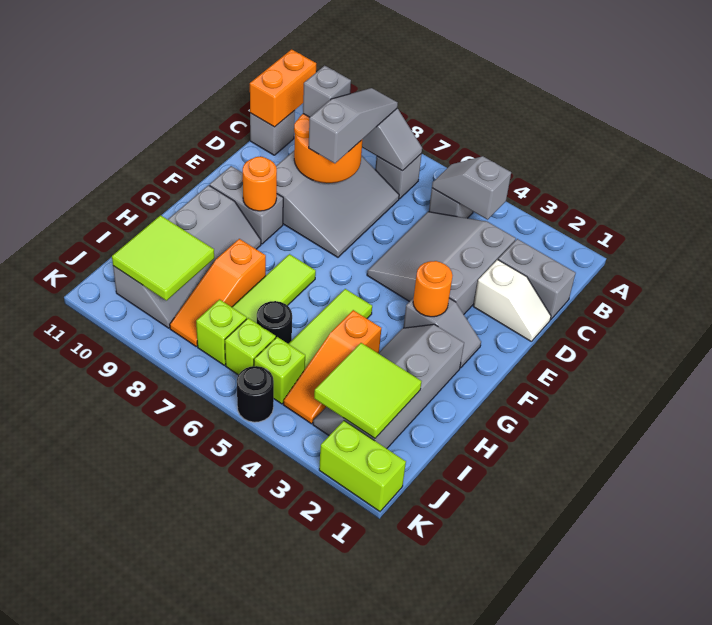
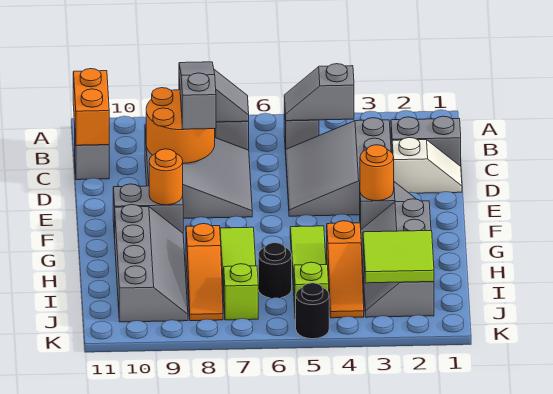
grey 1x1 brick [303,66,351,117] -> none
lime 2x2 tile [112,215,214,301] -> none
lime 1x1 brick [225,318,276,375] -> none
lime 1x2 brick [319,421,406,511] -> none

